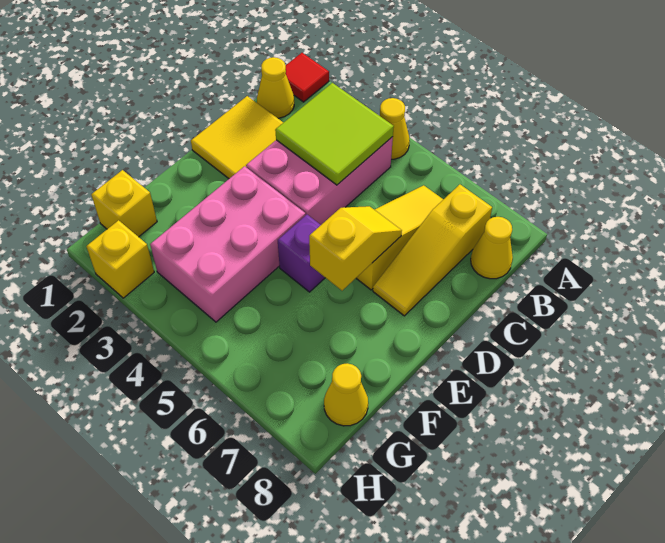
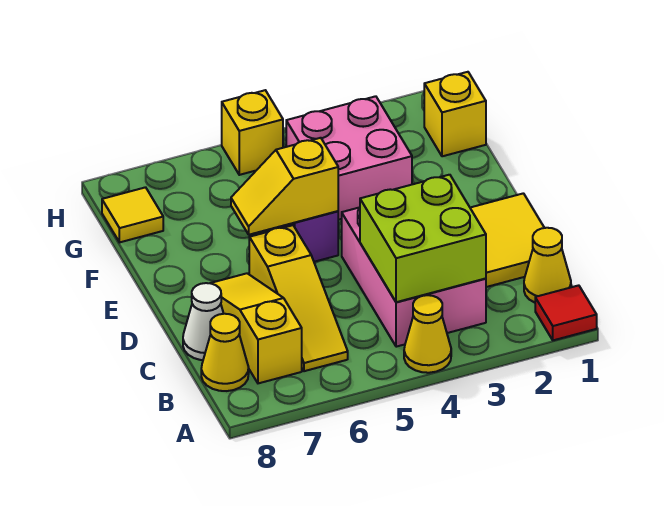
lime 2x2 tile [275,83,394,185] -> lime 2x2 brick [360,175,486,302]
none -> white 1x1 cone [183,283,224,360]
yellow 1x2 slope [309,206,402,291] -> yellow 1x2 slope turned to [231,138,338,235]
pink 2x3 brick [150,166,306,322] -> pink 2x2 brick [286,96,412,220]
yellow 1x1 cone [324,363,368,426] -> yellow 1x1 tile [102,187,163,242]
yellow 1x1 brick [86,220,154,298] -> yellow 1x1 brick moved to [222,90,283,175]

